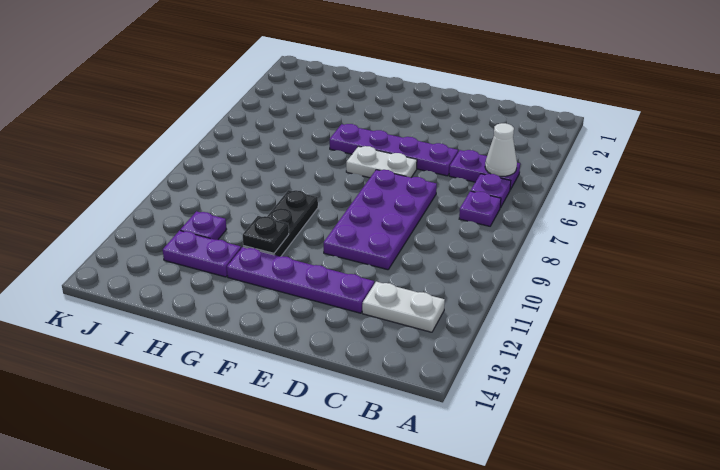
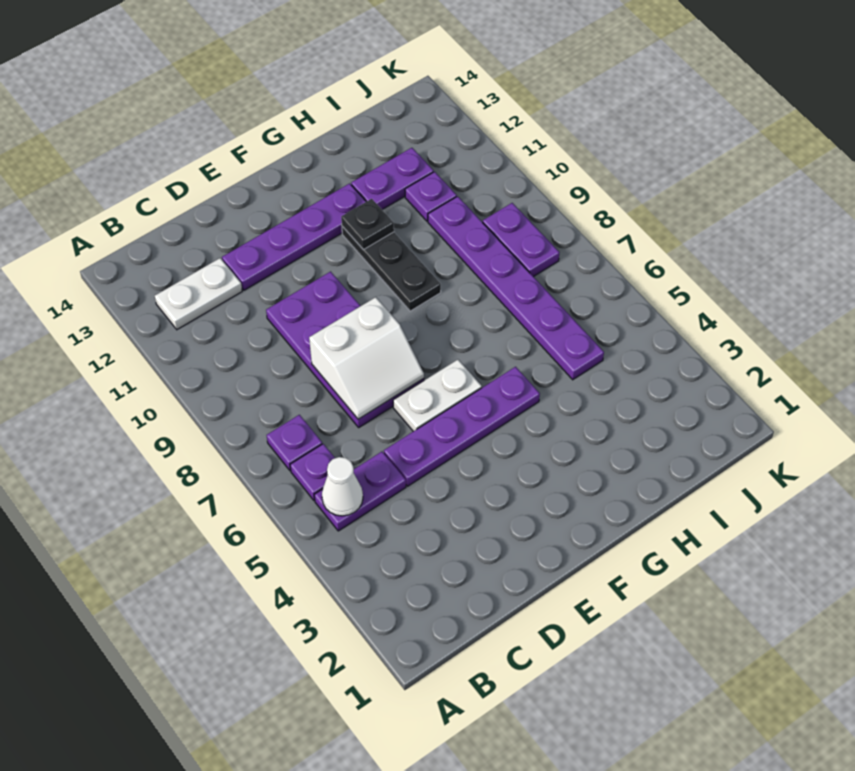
none -> white 2x2 slope [309,297,424,419]
none -> purple 1x6 plate [428,196,604,380]
none -> purple 1x2 plate [483,203,559,277]

